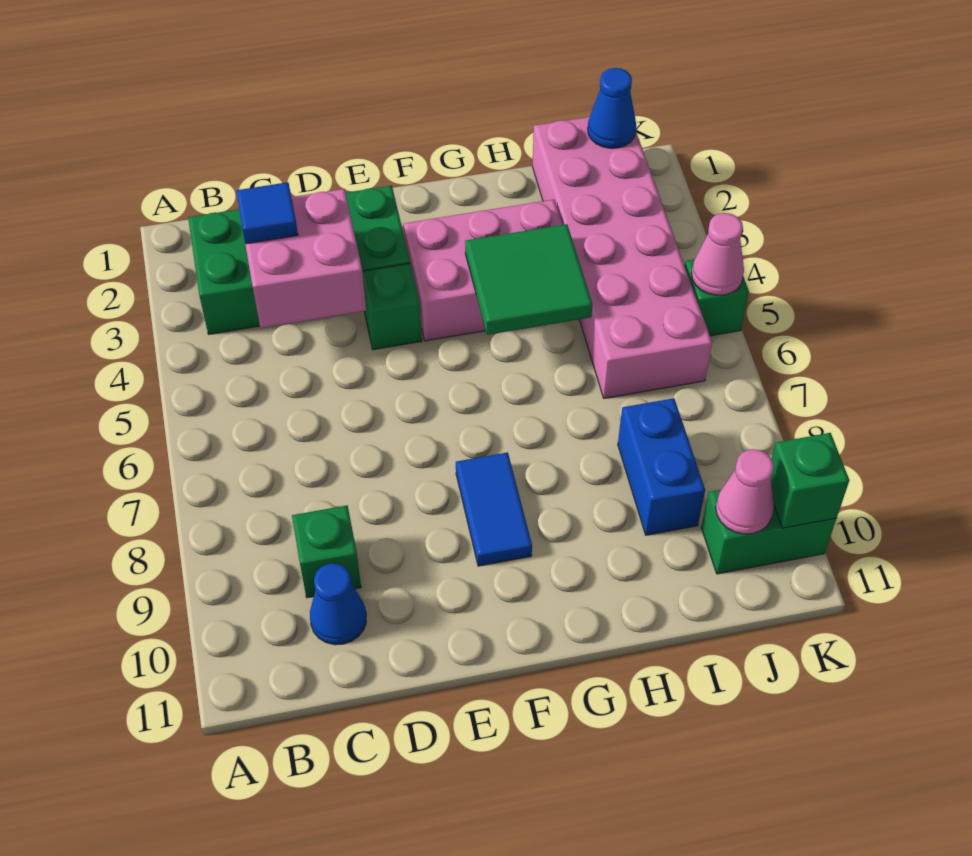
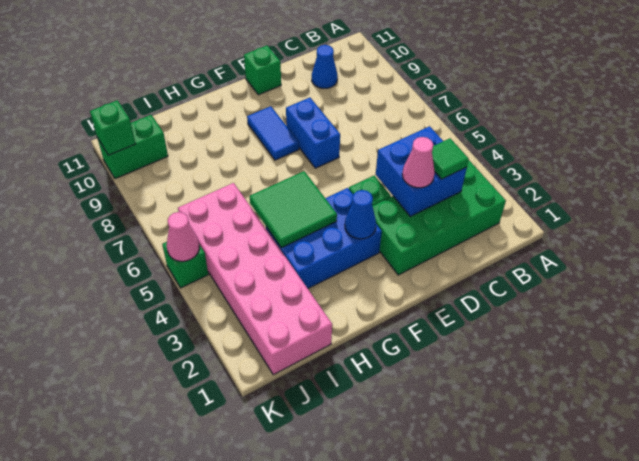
pink 2x2 brick [245,189,366,328] -> blue 2x2 brick [376,126,467,216]
blue 1x1 tile [236,182,298,244] -> green 1x1 tile [432,138,469,179]
green 1x1 brick [292,505,361,598] -> green 1x1 brick moved to [244,45,281,95]
pink 2x3 brick [404,200,562,341] -> blue 2x3 brick [266,188,382,288]
blue 1x2 brick [618,398,705,535] -> blue 1x2 brick moved to [286,98,340,168]
blue 1x1 cone [588,68,636,148] -> blue 1x1 cone moved to [345,190,376,239]
pink 1x1 cone [716,449,774,534] -> pink 1x1 cone moved to [402,137,435,188]

